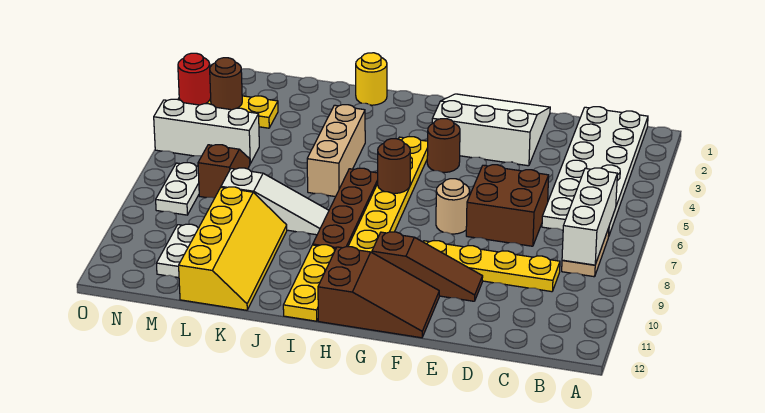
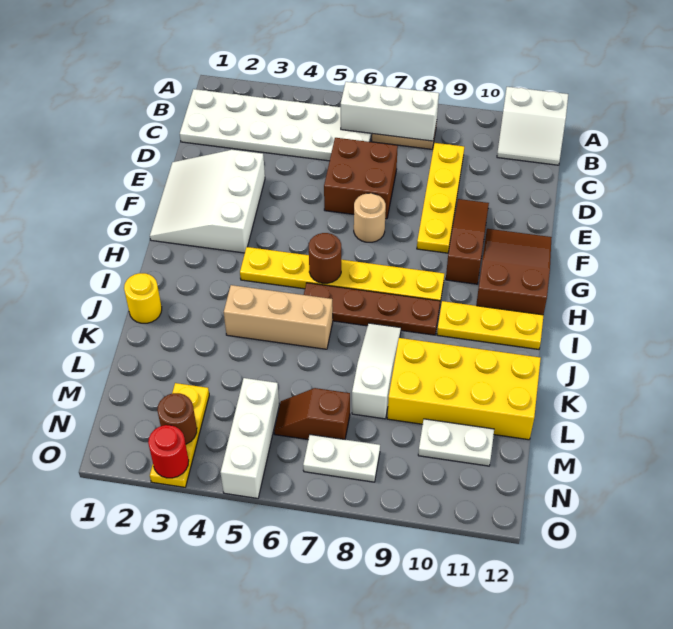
none -> white 2x2 slope [497,87,568,165]
brown 1x1 round brick [427,119,460,173] -> none
yellow 2x4 slope [179,187,287,310] -> yellow 2x4 brick [387,338,541,440]

